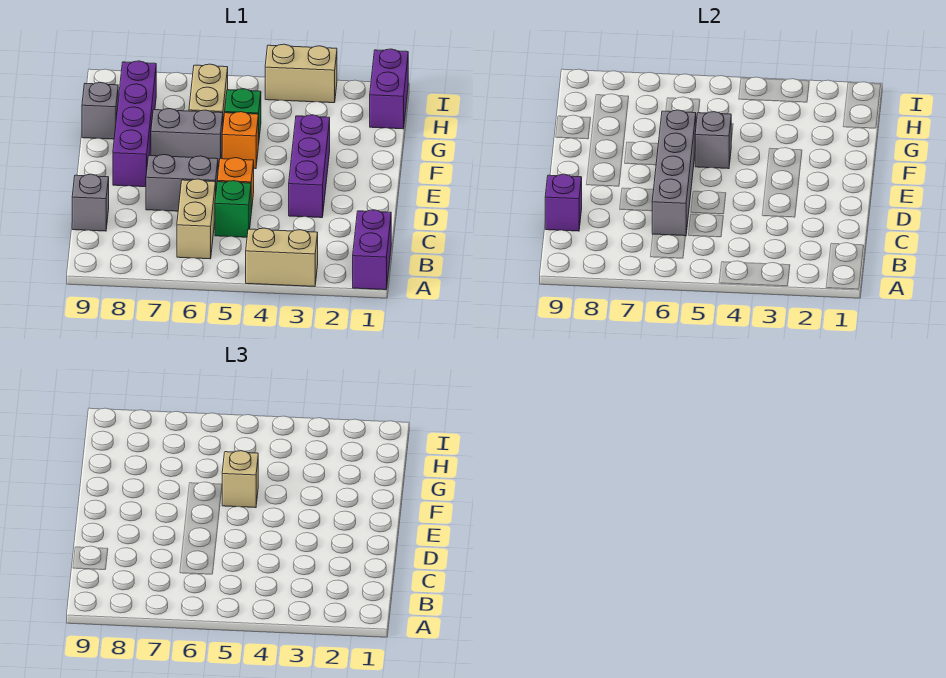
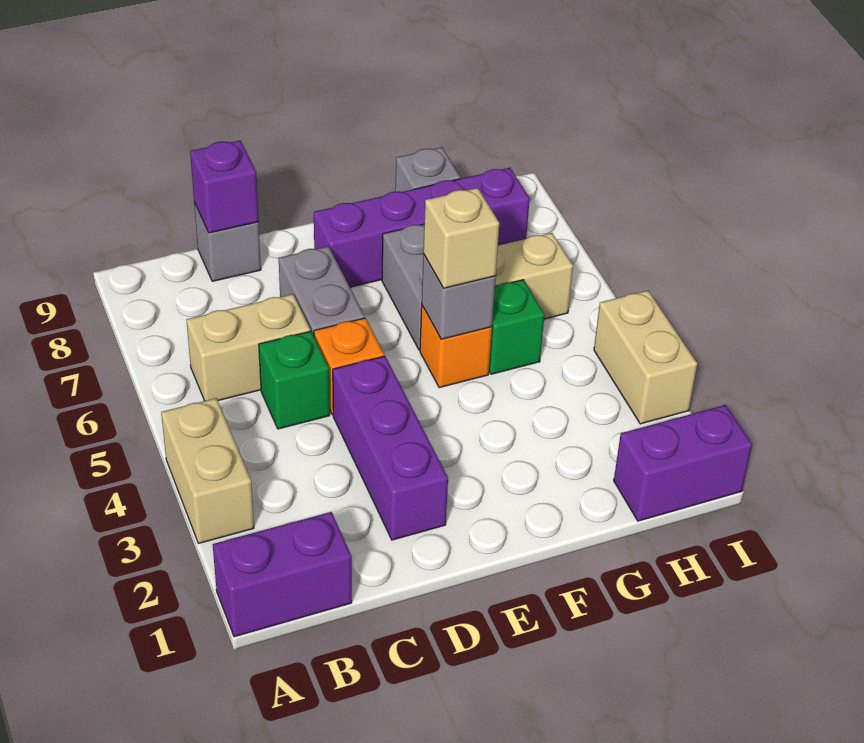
grey 1x4 brick [652,110,696,236] -> none
purple 1x3 brick [289,115,330,218] -> purple 1x3 brick turned to [333,356,448,540]

